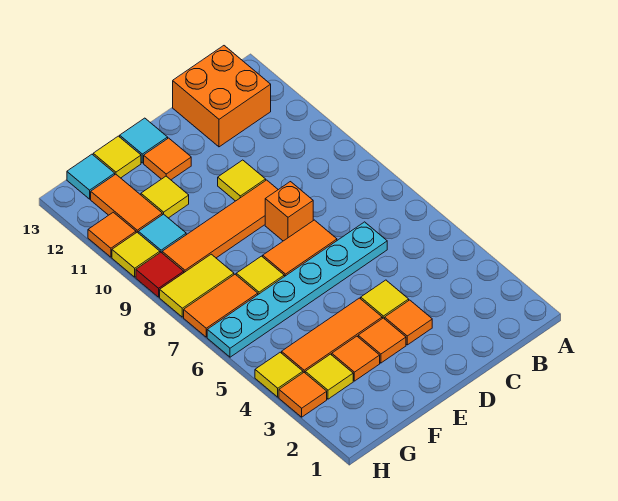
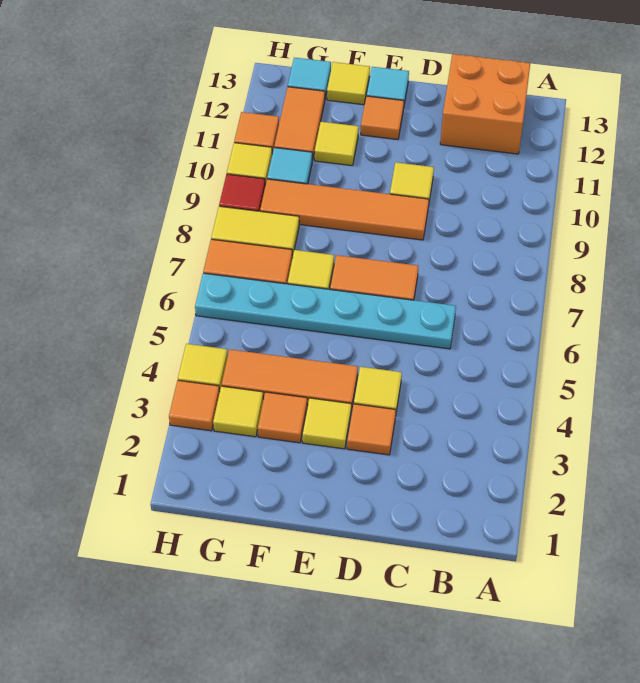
orange 1x1 brick [265,182,313,241] -> none
orange 1x1 tile [358,318,406,363] -> yellow 1x1 tile [302,398,351,449]

